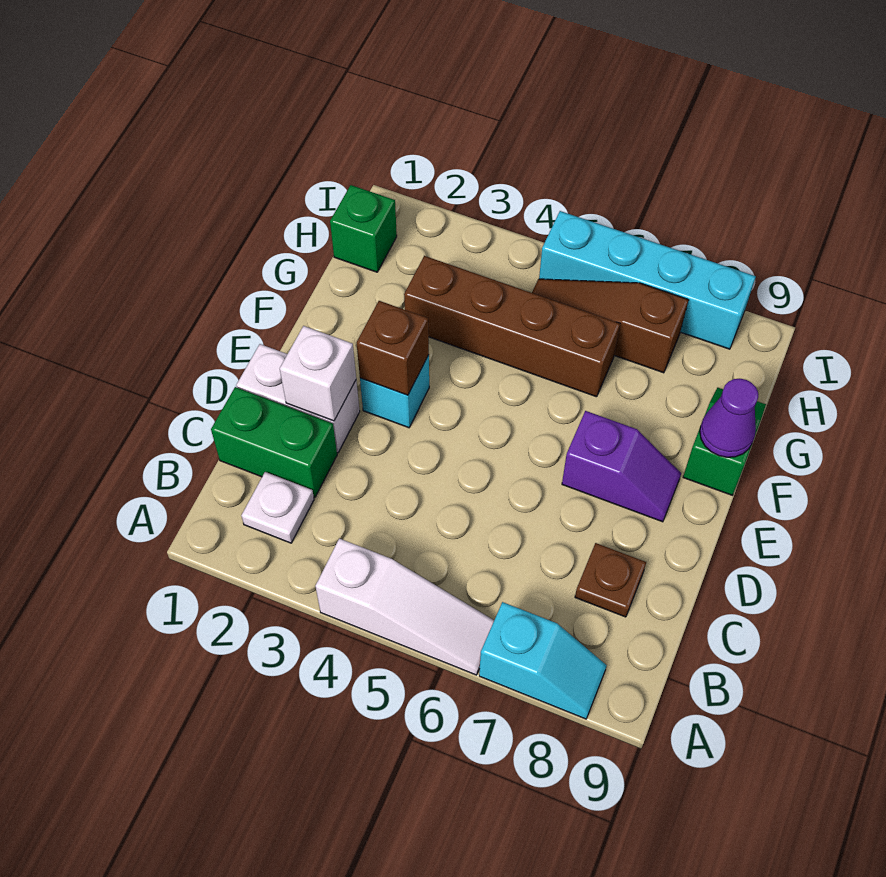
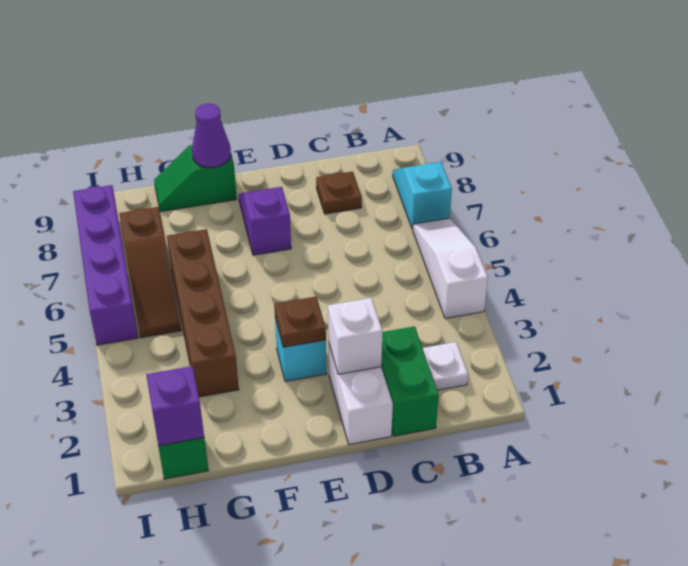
brown 1x1 brick [357,301,429,395] -> brown 1x1 plate [274,297,326,347]
none -> purple 1x1 brick [146,366,204,446]
cyan 1x4 brick [539,211,756,349] -> purple 1x4 brick [73,185,138,345]

